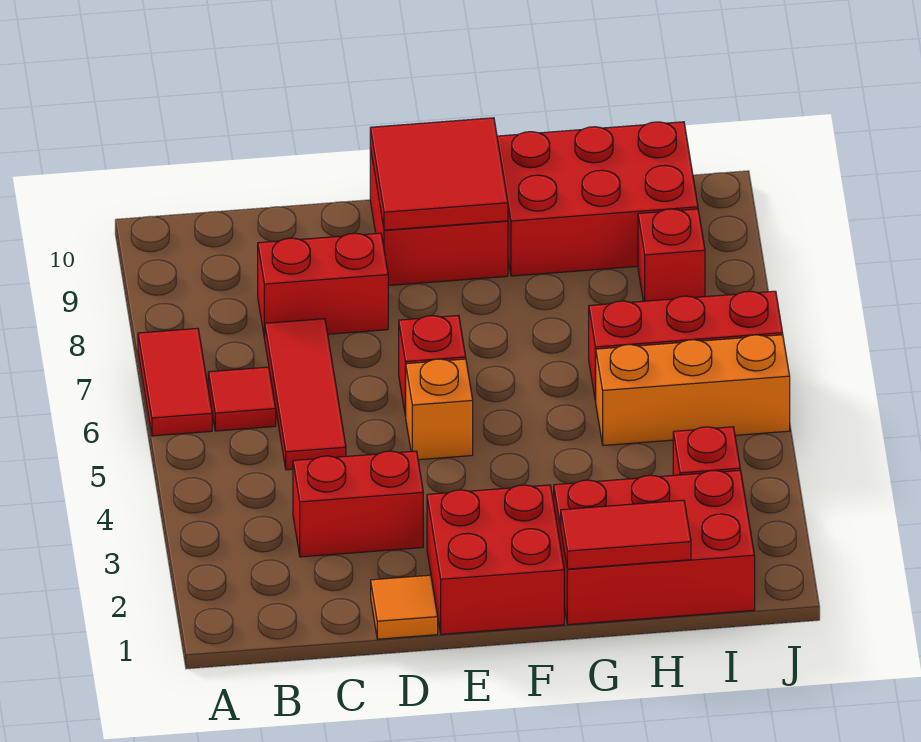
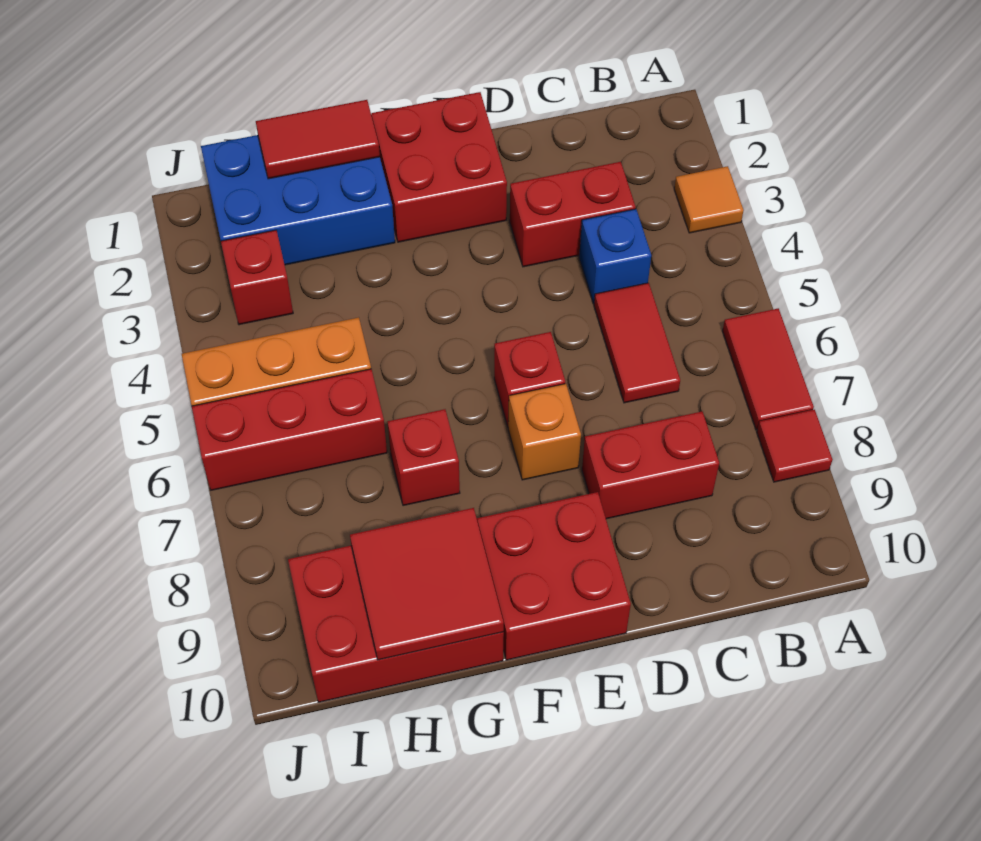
red 1x1 tile [208,367,276,431] -> red 1x1 tile moved to [757,410,833,482]
none -> blue 1x1 brick [579,209,651,303]
red 1x3 tile [265,319,346,470] -> red 1x2 tile [594,283,680,403]
orange 1x1 tile [371,575,438,639] -> orange 1x1 tile moved to [674,166,744,233]
orange 1x1 brick [406,359,473,460] -> orange 1x1 brick moved to [508,384,581,480]
red 2x2 tile [370,118,508,230] -> red 2x2 tile moved to [350,508,504,660]
red 2x3 brick [554,470,755,625] -> blue 2x3 brick [201,135,395,265]
red 1x1 brick [638,209,705,301] -> red 1x1 brick moved to [388,409,460,506]

